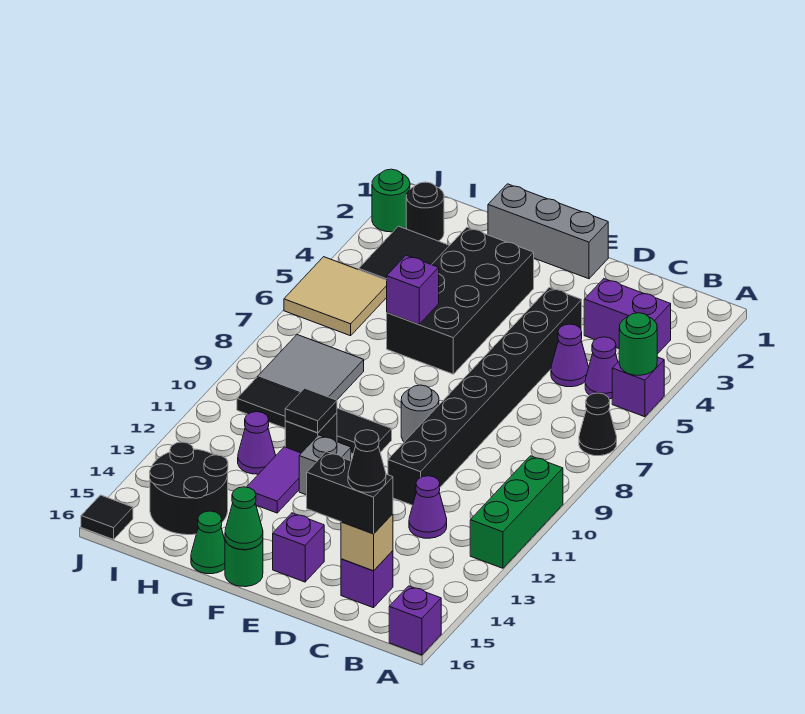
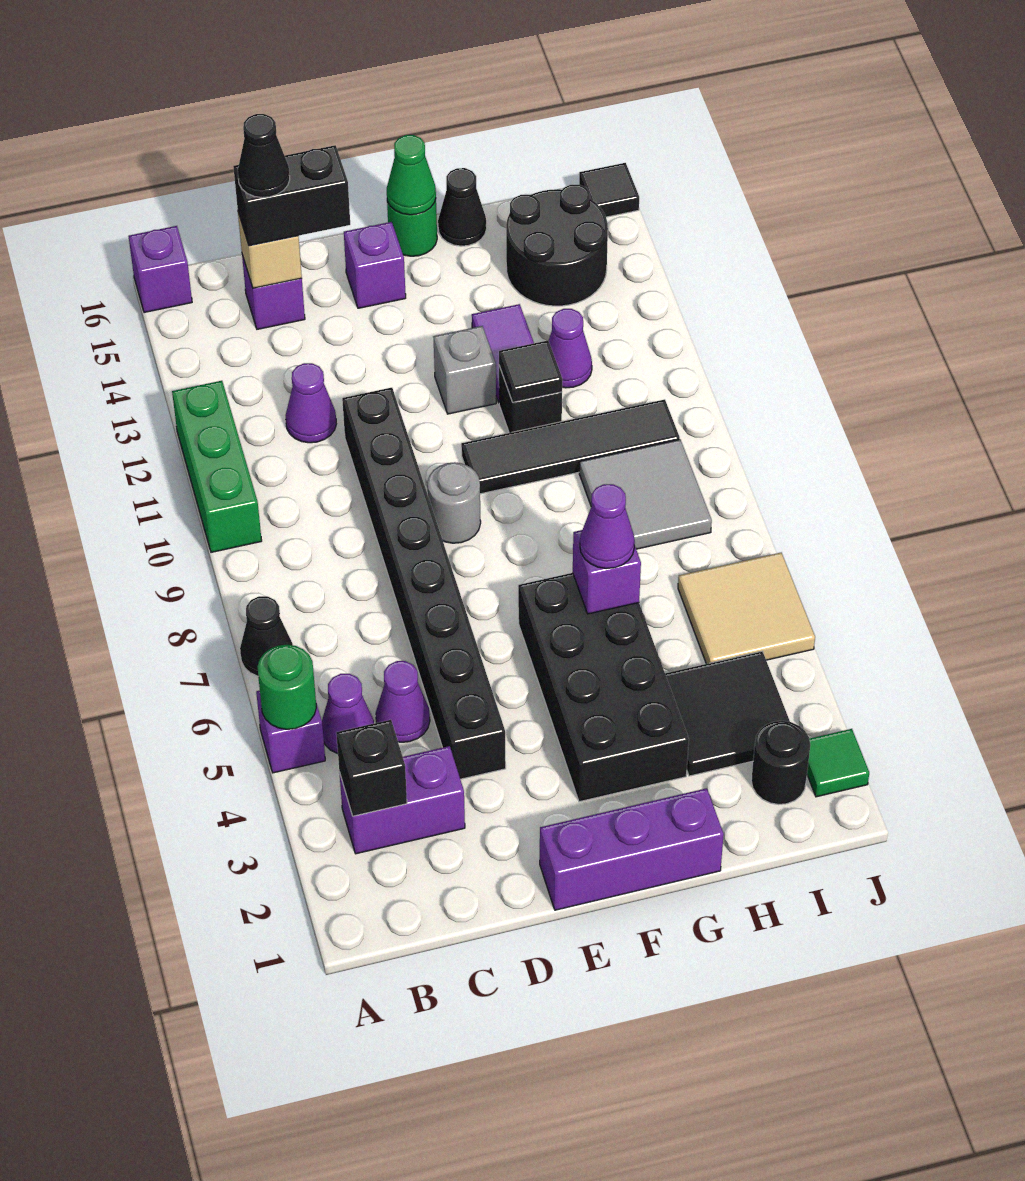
none -> black 1x1 brick [336,720,407,816]
grey 1x3 brick [488,184,608,279] -> purple 1x3 brick [540,788,724,910]
none -> purple 1x1 cone [580,484,635,569]
green 1x1 cone [191,511,225,574] -> black 1x1 cone [438,168,487,246]
green 1x1 round brick [372,169,410,232] -> green 1x1 tile [807,729,869,797]

